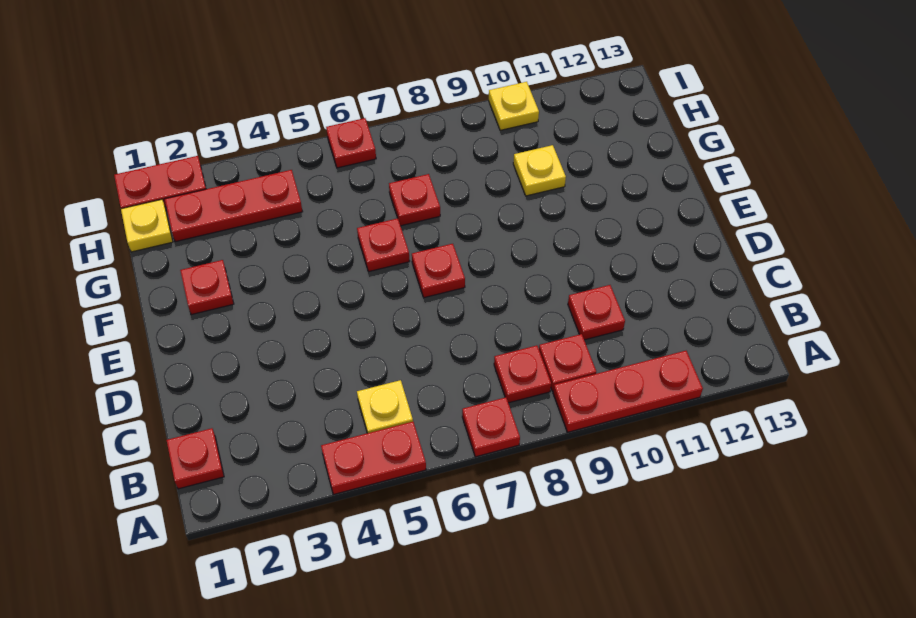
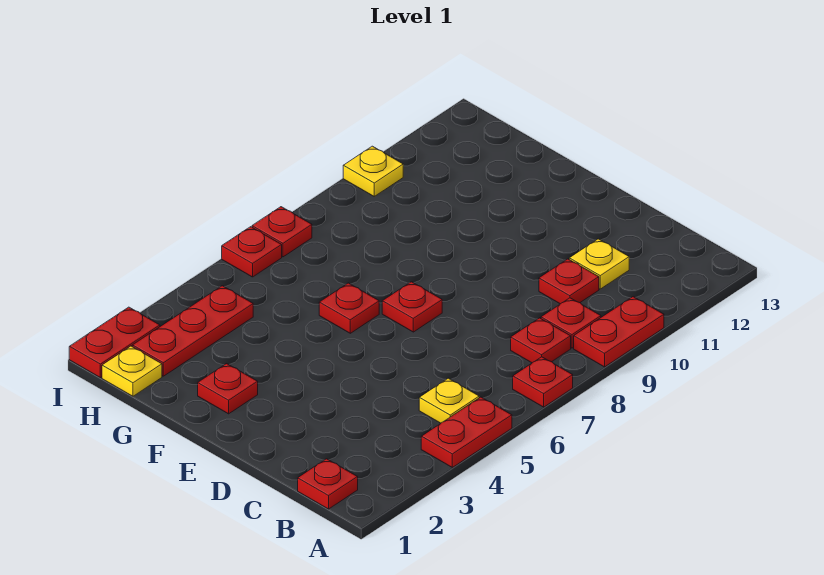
red 1x3 plate [553,351,703,432] -> red 1x2 plate [574,297,664,367]
red 1x1 plate [389,174,440,226] -> red 1x1 plate moved to [252,207,312,257]
yellow 1x1 plate [513,145,566,196] -> yellow 1x1 plate moved to [569,239,629,289]

